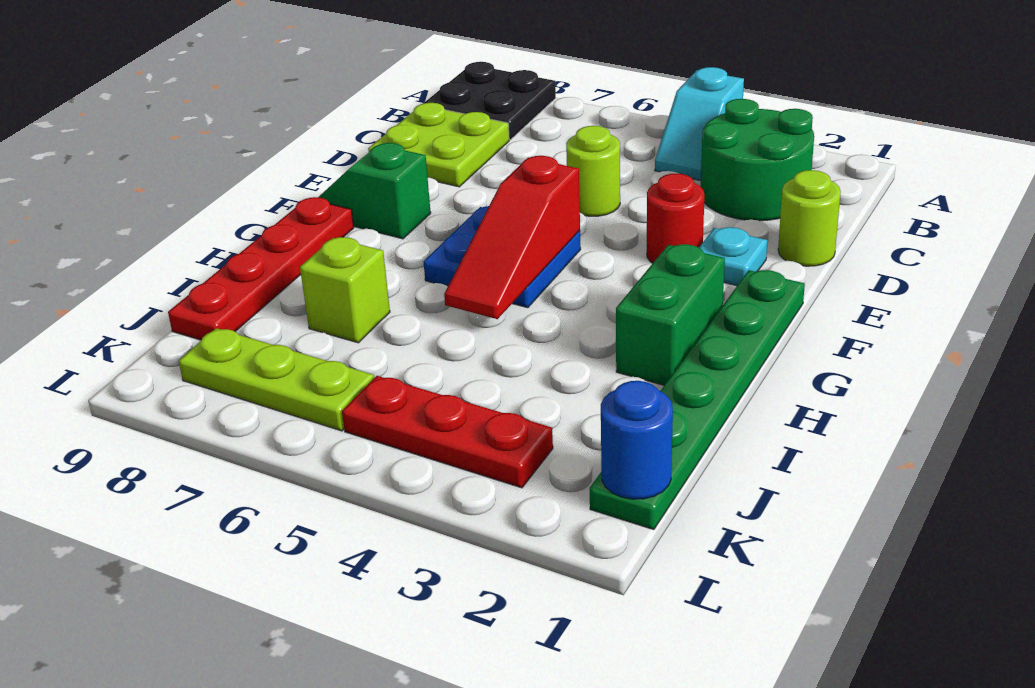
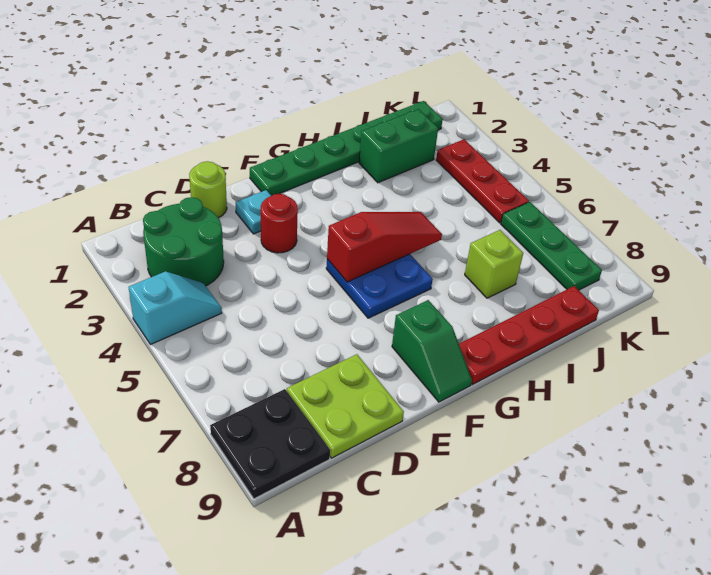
lime 1x1 round brick [566,126,620,216] -> none
green 1x2 brick [616,244,725,385] -> green 1x2 brick moved to [359,109,438,183]
blue 1x1 round brick [601,381,673,499] -> none
lime 1x3 plate [179,328,374,431] -> green 1x3 plate [501,202,602,290]

